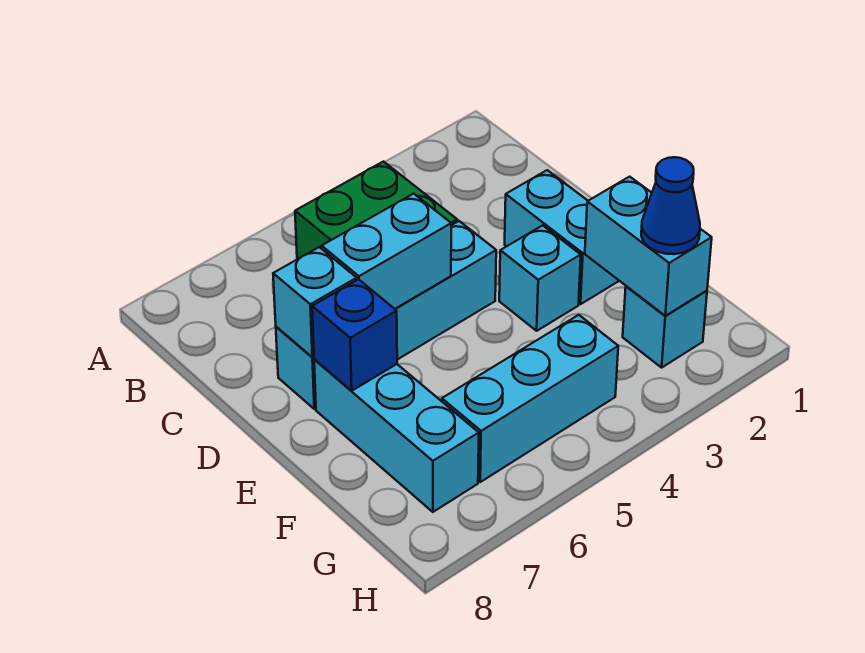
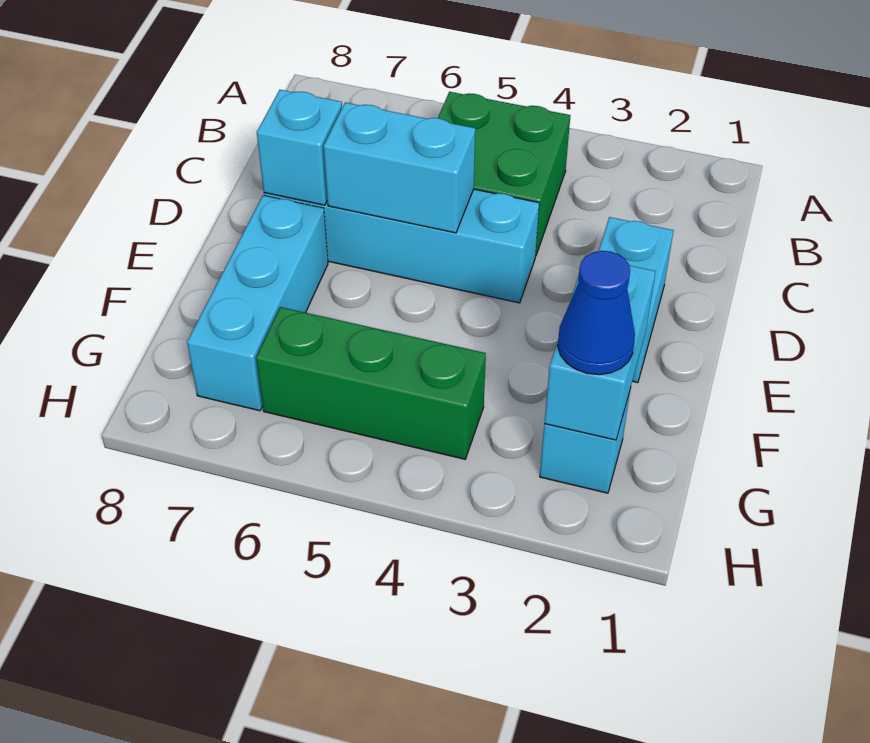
cyan 1x1 brick [499,225,581,331] -> none
blue 1x1 brick [312,279,397,391] -> none
cyan 1x3 brick [442,315,618,482] -> green 1x3 brick [256,307,486,459]

